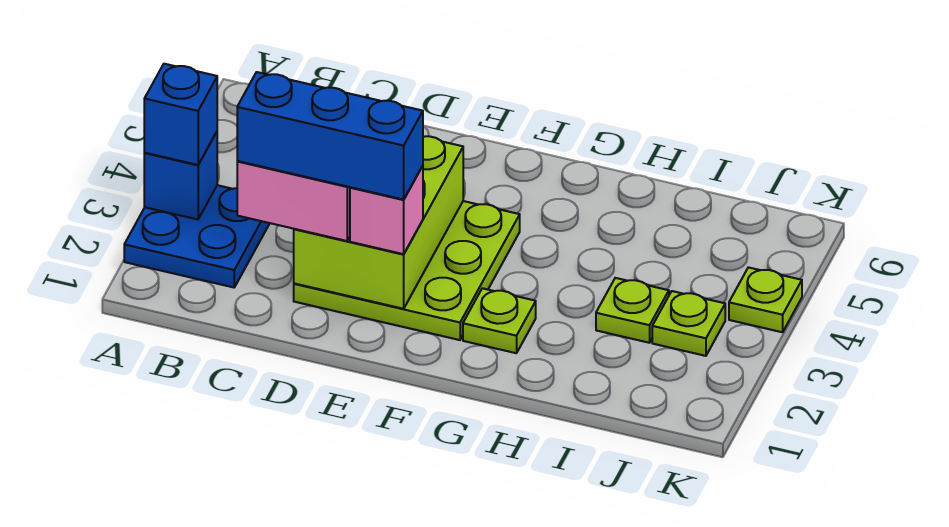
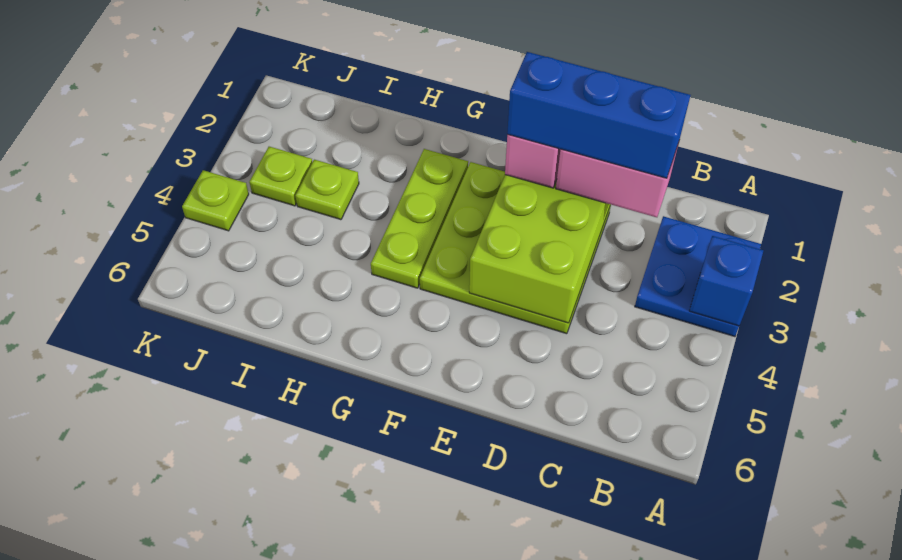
blue 1x1 brick [144,64,217,165] -> none
lime 1x1 plate [463,288,536,353] -> lime 1x3 plate [371,149,468,288]

